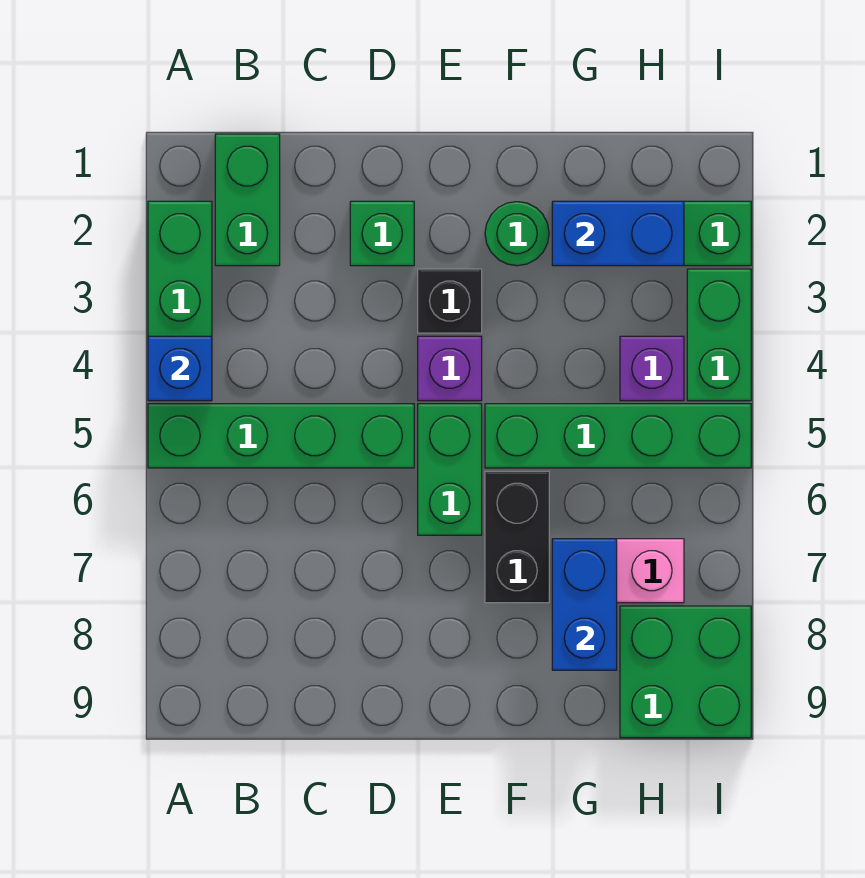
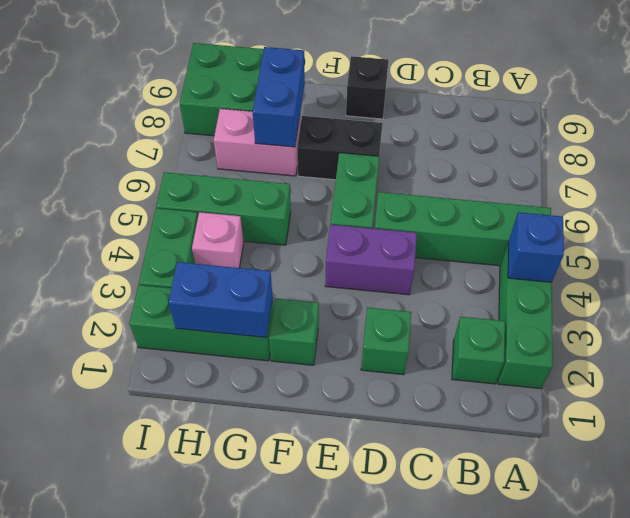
green 1x2 brick [215,134,280,266] -> green 1x1 brick [452,317,505,384]
black 1x1 brick [418,269,482,333] -> black 1x1 brick moved to [346,56,389,119]
purple 1x1 brick [418,336,482,401] -> purple 1x2 brick [325,225,417,295]
green 1x1 round brick [485,202,549,266] -> green 1x1 brick [269,298,319,365]
green 1x4 brick [485,404,751,468] -> green 1x3 brick [156,172,291,245]
black 1x2 brick [485,471,549,603] -> black 1x2 brick turned to [297,116,383,180]
purple 1x1 brick [620,336,684,401] -> pink 1x1 brick [192,212,244,268]

